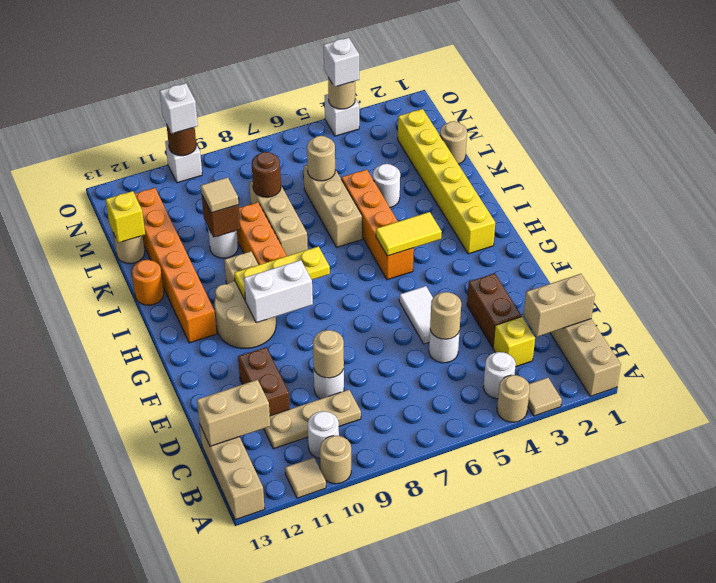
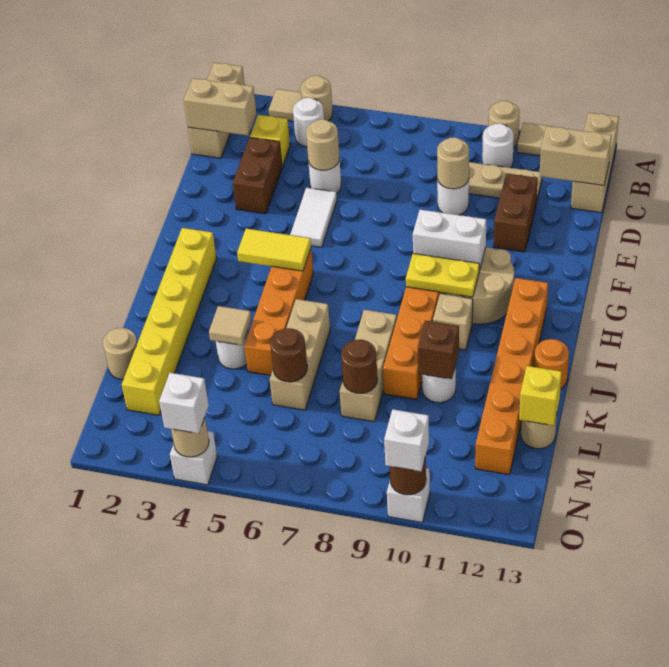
yellow 1x3 plate [234,246,330,300] -> yellow 1x2 plate [406,254,479,297]
tan 1x1 tile [201,177,238,213] -> tan 1x1 tile moved to [209,306,251,345]
tan 1x1 round brick [307,136,335,181] -> brown 1x1 round brick [270,328,307,382]

